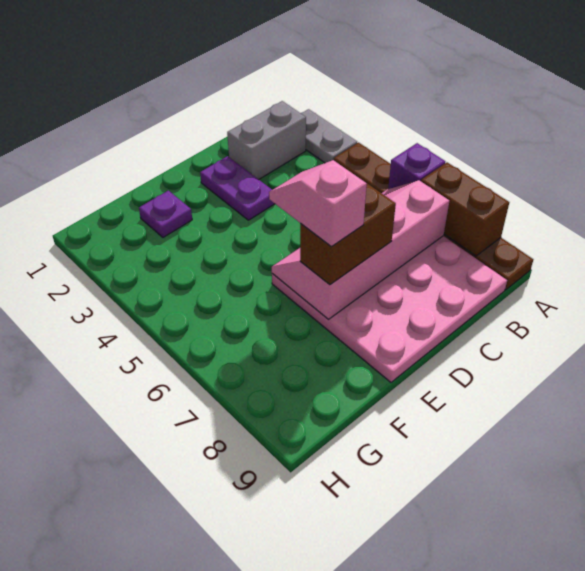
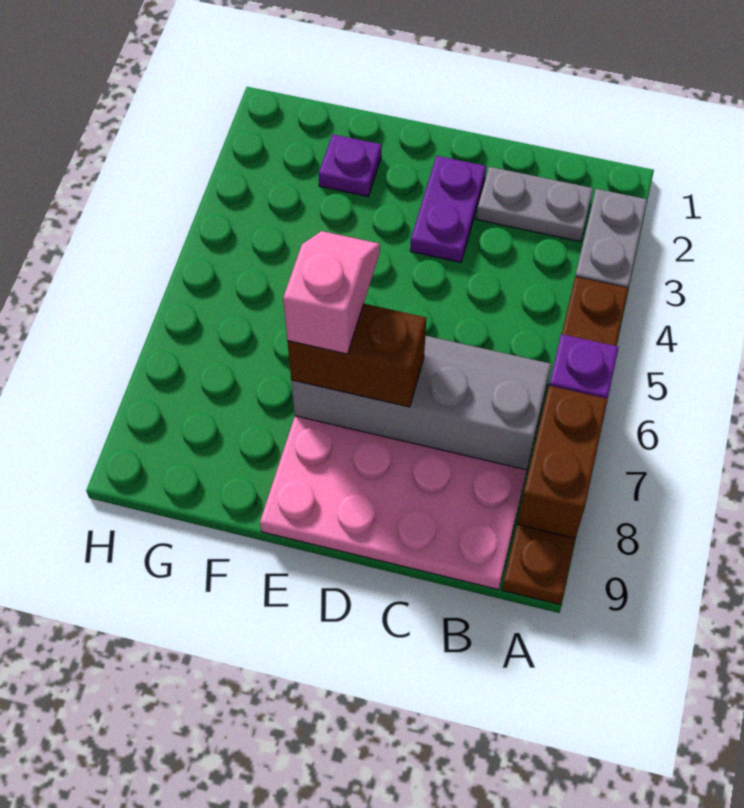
grey 1x2 brick [227,101,306,179] -> grey 1x2 plate [476,167,593,242]
pink 2x4 slope [272,180,449,319] -> grey 2x4 slope [291,336,551,470]

